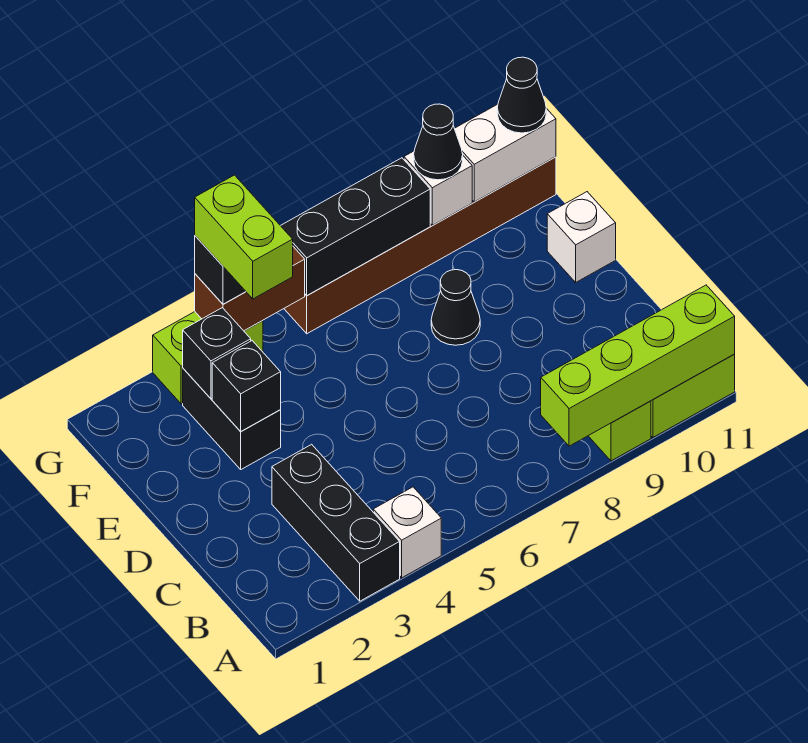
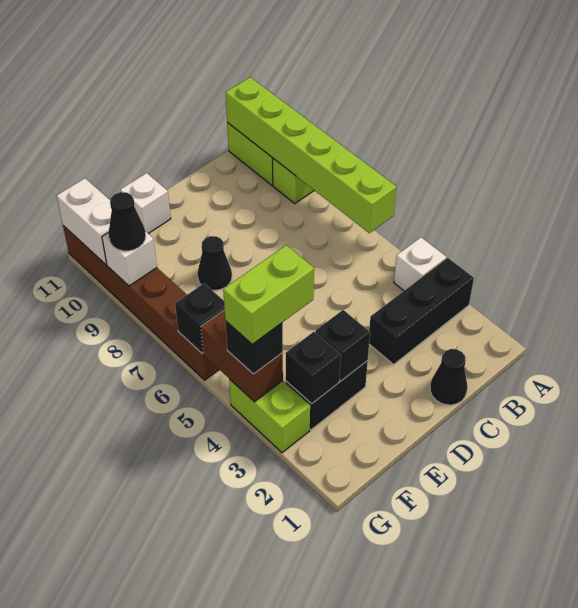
lime 1x4 brick [541,285,735,446] -> lime 1x6 brick [226,77,396,233]
black 1x3 brick [281,158,430,296] -> black 1x1 brick [175,284,225,354]
black 1x1 cone [497,57,546,133] -> black 1x1 cone moved to [430,349,467,405]

